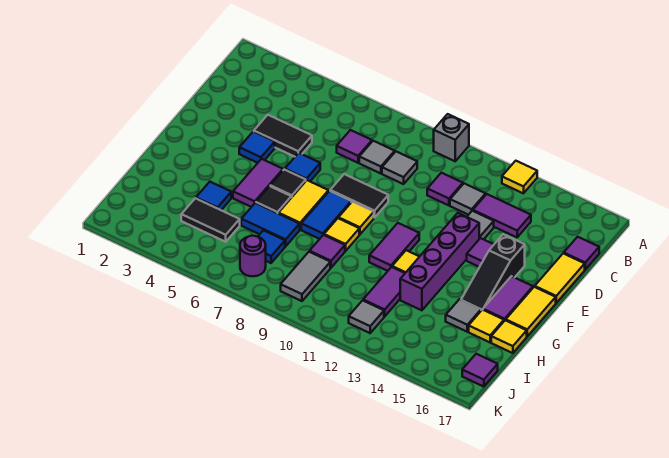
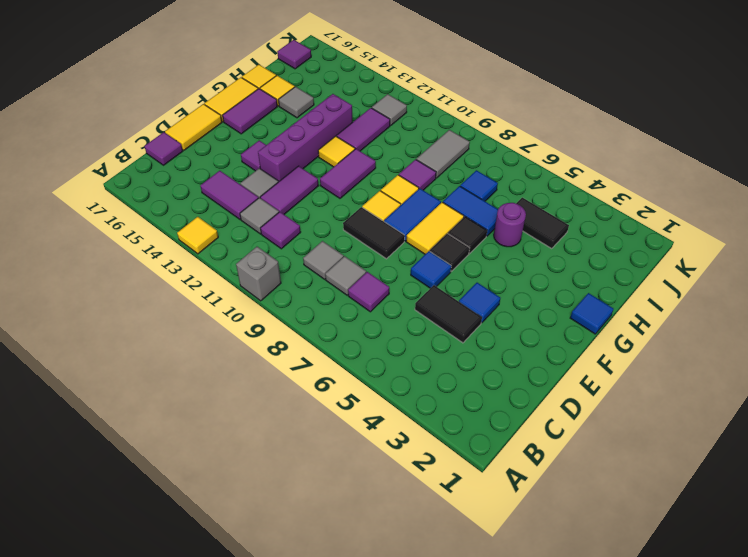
black 1x3 slope [461,234,525,310] -> none
purple 1x2 tile [233,159,283,207] -> purple 1x2 tile moved to [260,166,318,214]
blue 1x1 tile [196,182,231,210] -> blue 1x1 tile moved to [570,293,613,334]
purple 1x1 round brick [240,236,266,276] -> purple 1x1 round brick moved to [494,203,526,247]

